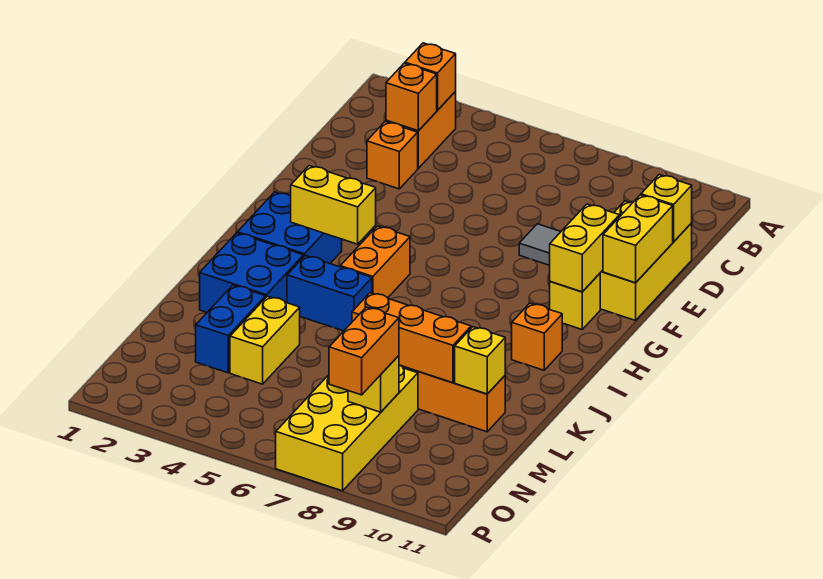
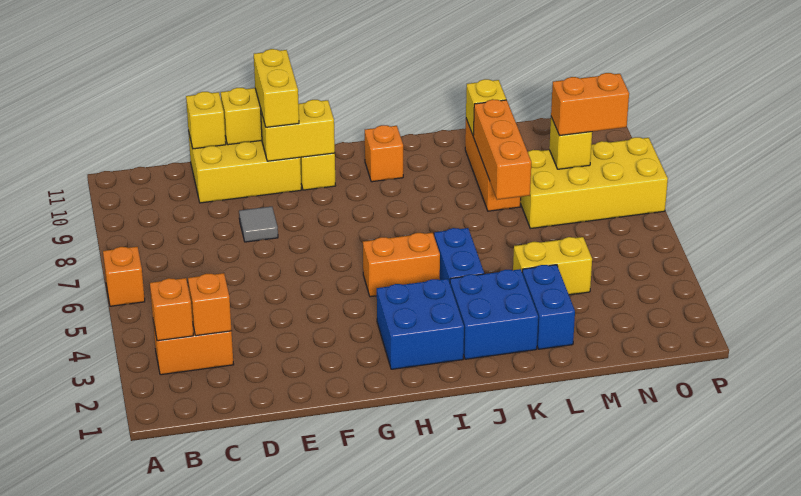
orange 1x1 brick [367,122,418,189] -> orange 1x1 brick moved to [103,247,145,306]
yellow 1x2 brick [291,166,376,244] -> yellow 1x2 brick moved to [254,49,299,127]
blue 1x2 brick [196,285,266,373] -> blue 1x2 brick turned to [522,265,575,349]

